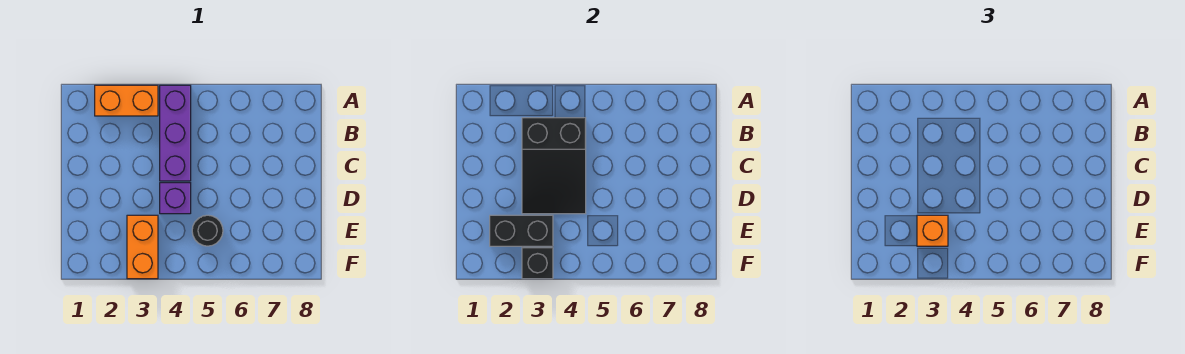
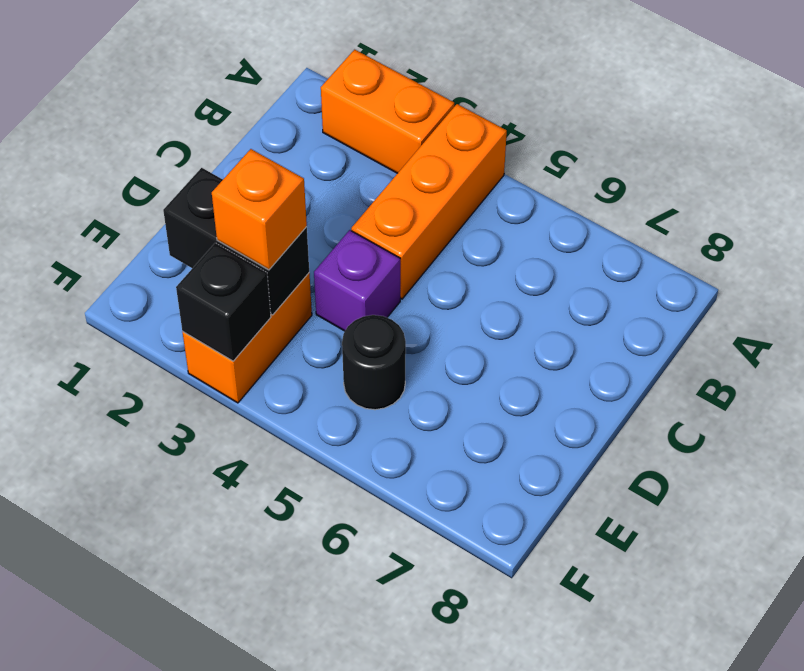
purple 1x3 brick [160,85,191,181] -> orange 1x3 brick [351,104,507,299]
black 2x3 slope [522,118,586,214] -> none

